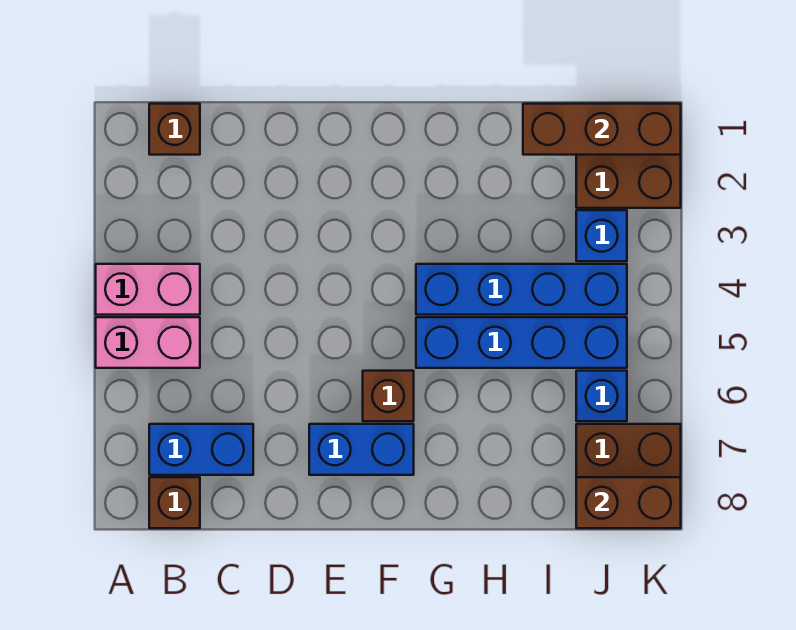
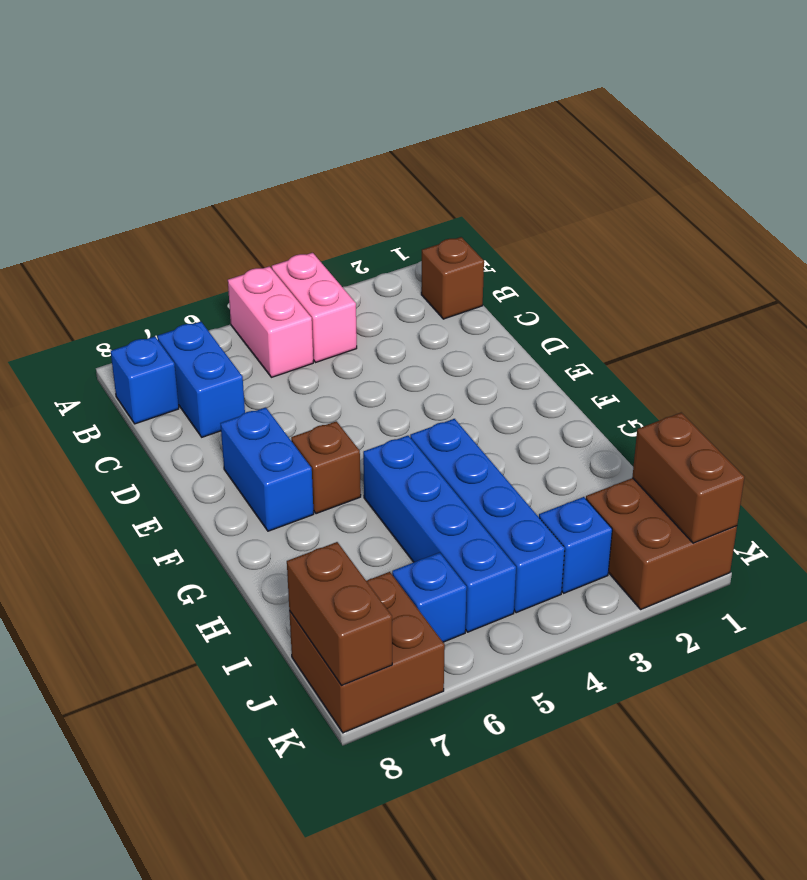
brown 1x1 brick [149,477,200,528] -> blue 1x1 brick [111,336,179,424]
brown 1x3 brick [523,104,681,155] -> brown 1x2 brick [632,413,744,543]

